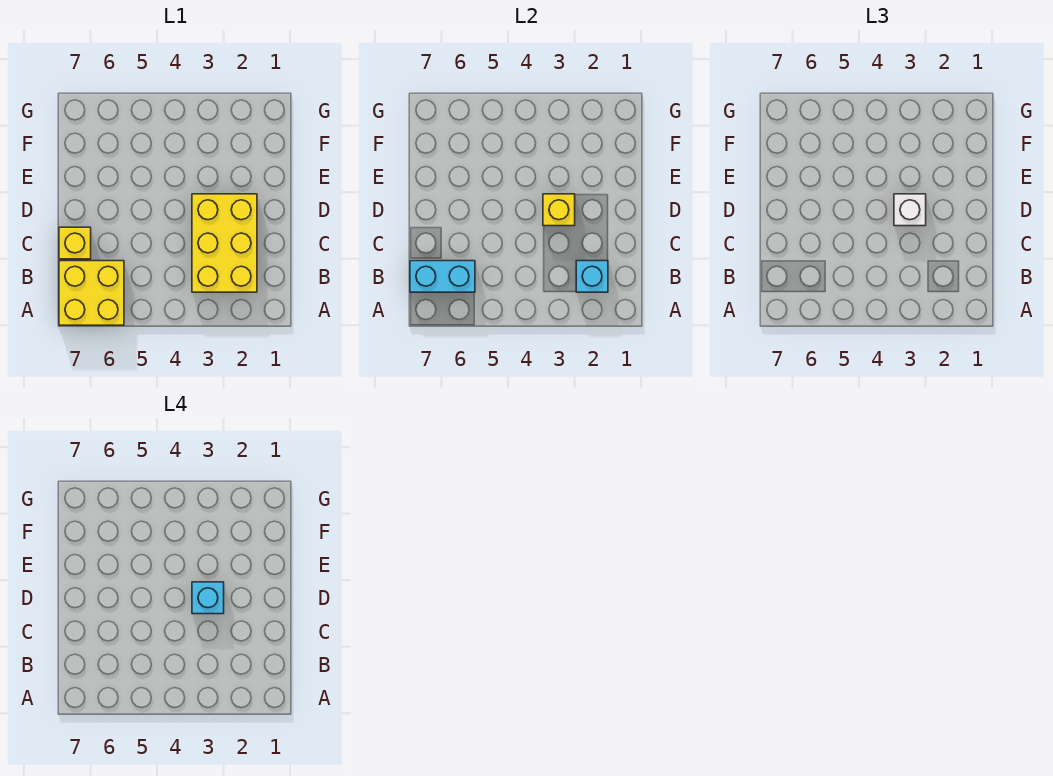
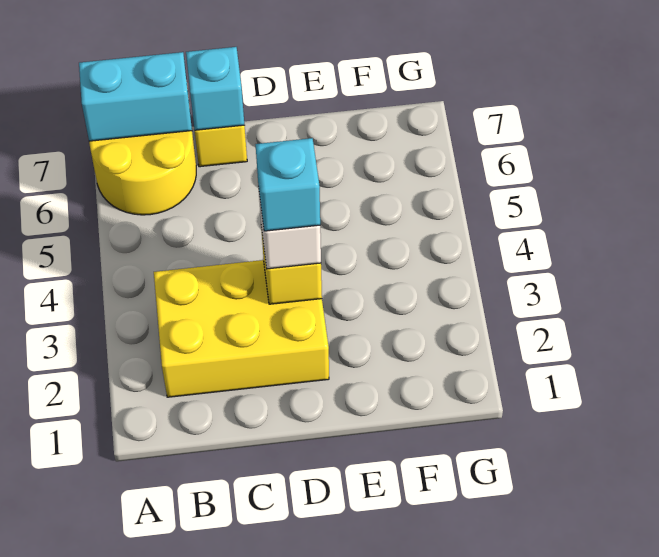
yellow 2x2 brick [59,261,124,325] -> yellow 2x2 round brick [89,131,196,215]
cyan 1x1 brick [576,261,608,292] -> cyan 1x1 brick moved to [186,47,244,130]
cyan 1x2 brick [410,261,475,292] -> cyan 1x2 brick turned to [79,52,192,141]

